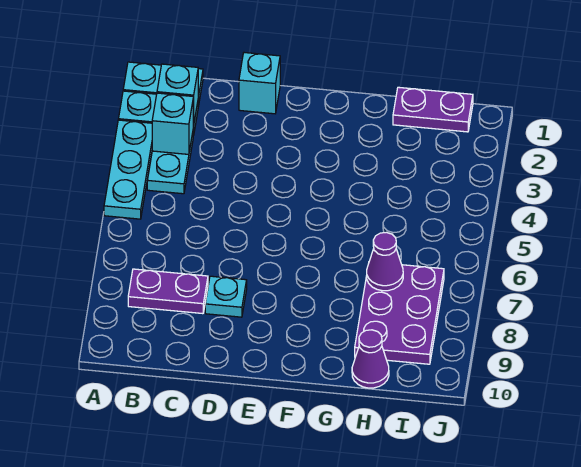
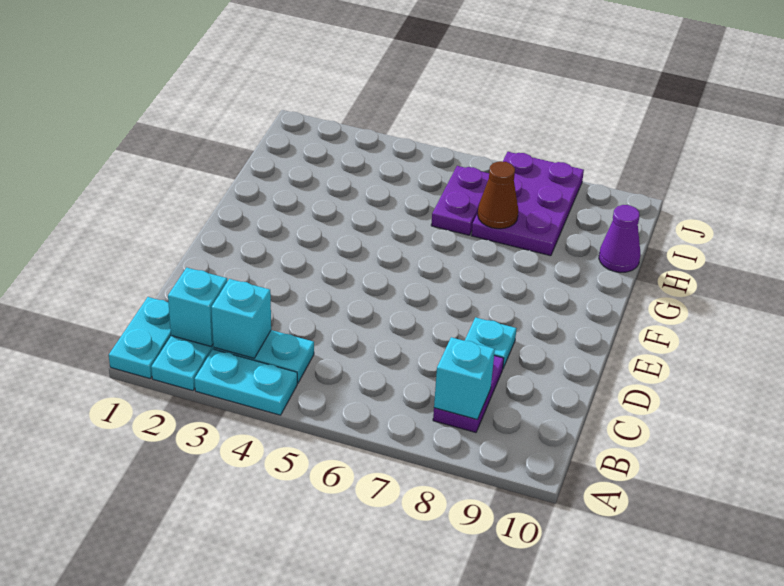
cyan 1x3 plate [104,120,152,219] -> cyan 1x2 plate [195,349,297,415]
cyan 1x1 brick [239,53,280,114] -> cyan 1x1 brick moved to [434,337,495,420]
purple 1x2 plate [393,87,473,132] -> purple 1x2 plate moved to [431,166,489,235]
purple 2x3 plate [355,265,444,364] -> purple 2x3 plate turned to [472,152,584,256]
purple 1x1 cone [367,232,403,291] -> brown 1x1 cone [478,161,518,229]

